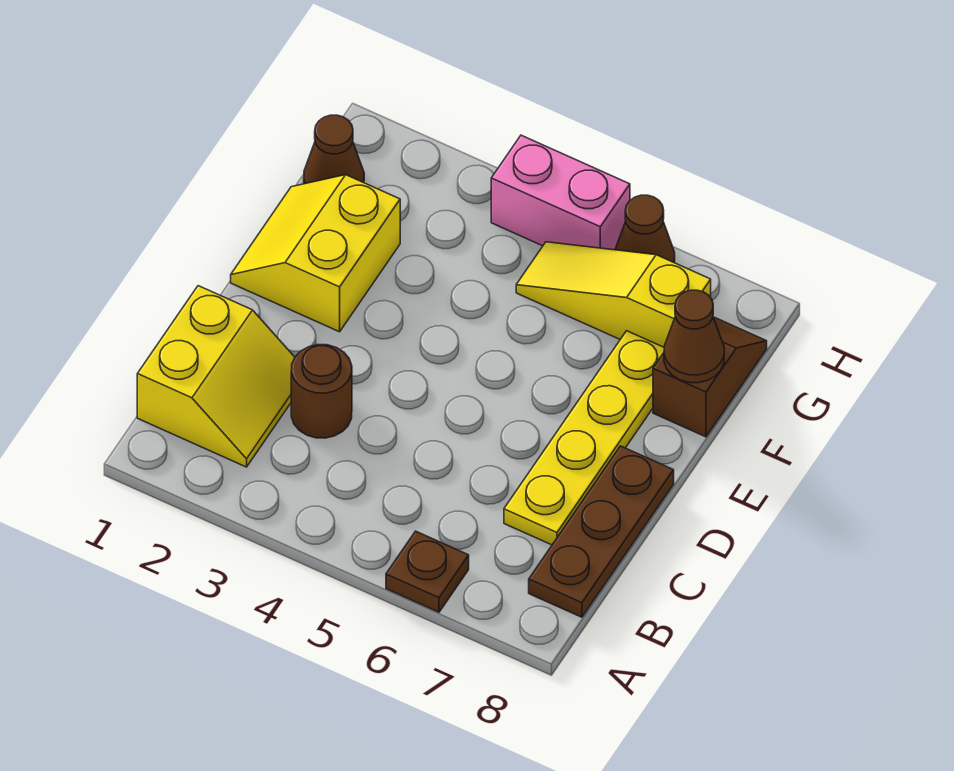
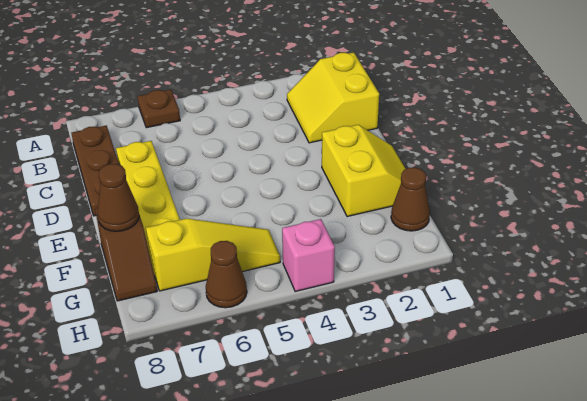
brown 1x1 round brick [291,345,352,438] -> none
pink 1x2 brick [491,135,630,250] -> pink 1x1 brick [282,219,335,292]

